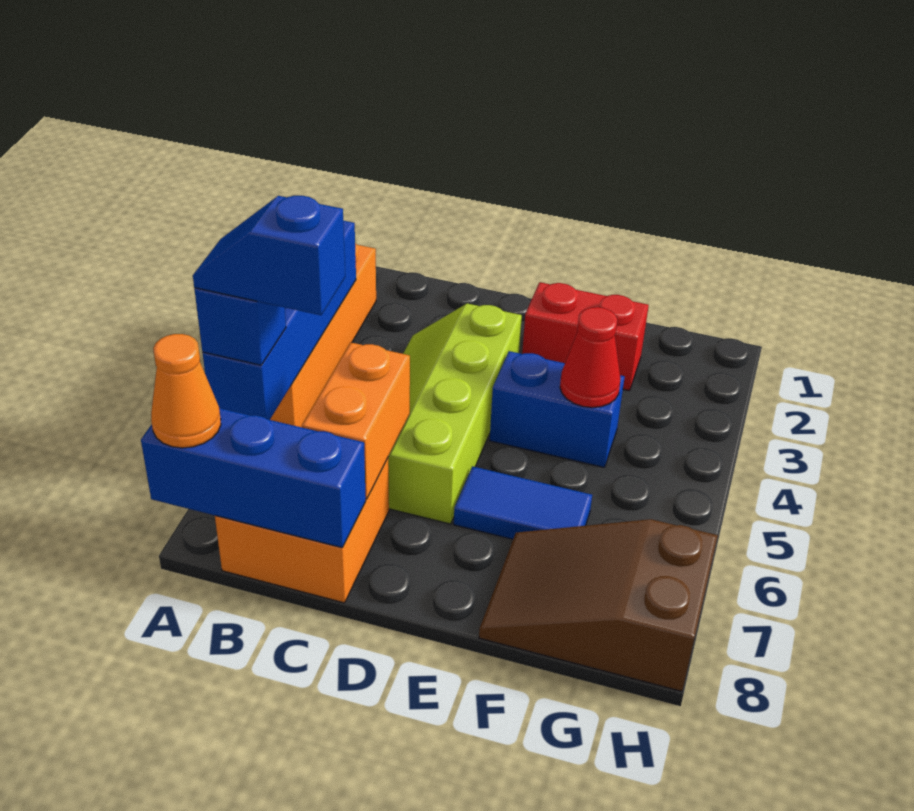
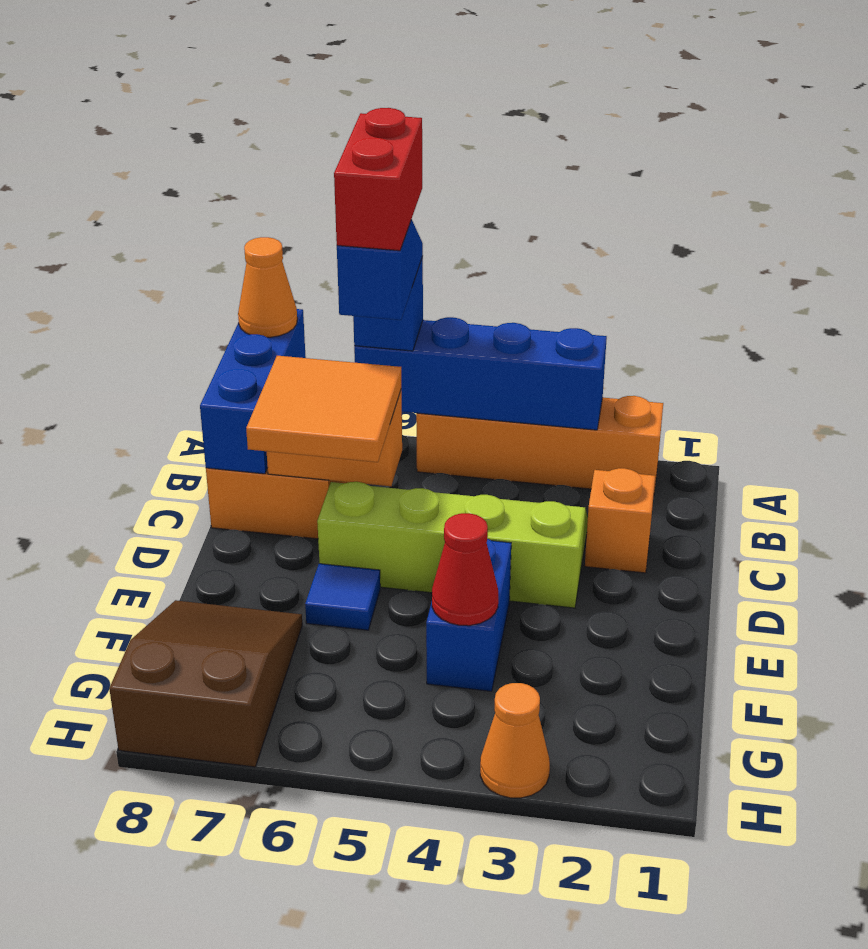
none -> orange 1x1 brick [585,468,655,573]
none -> orange 2x2 tile [246,356,401,462]
red 1x2 brick [522,282,649,391] -> red 1x2 brick moved to [334,108,422,251]
blue 1x2 tile [454,466,592,539] -> blue 1x1 tile [305,564,380,630]
none -> orange 1x1 cone [480,683,550,798]

